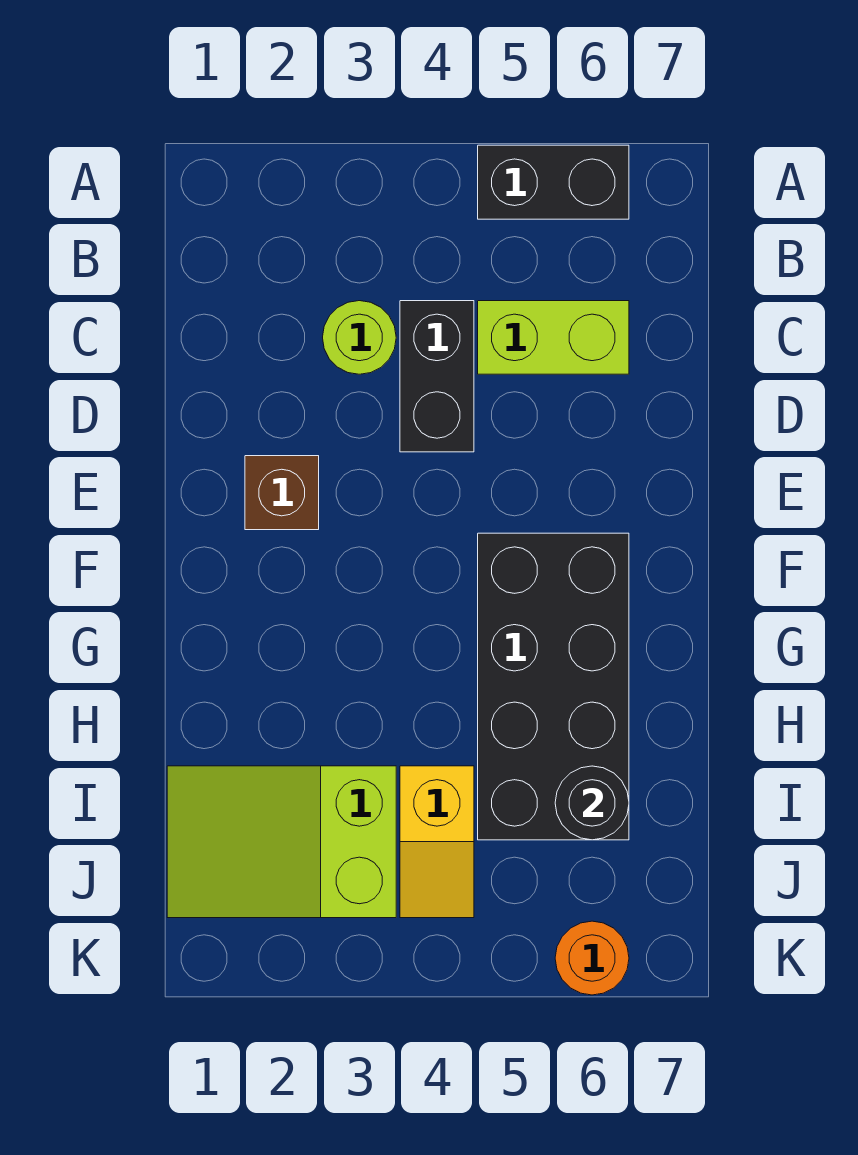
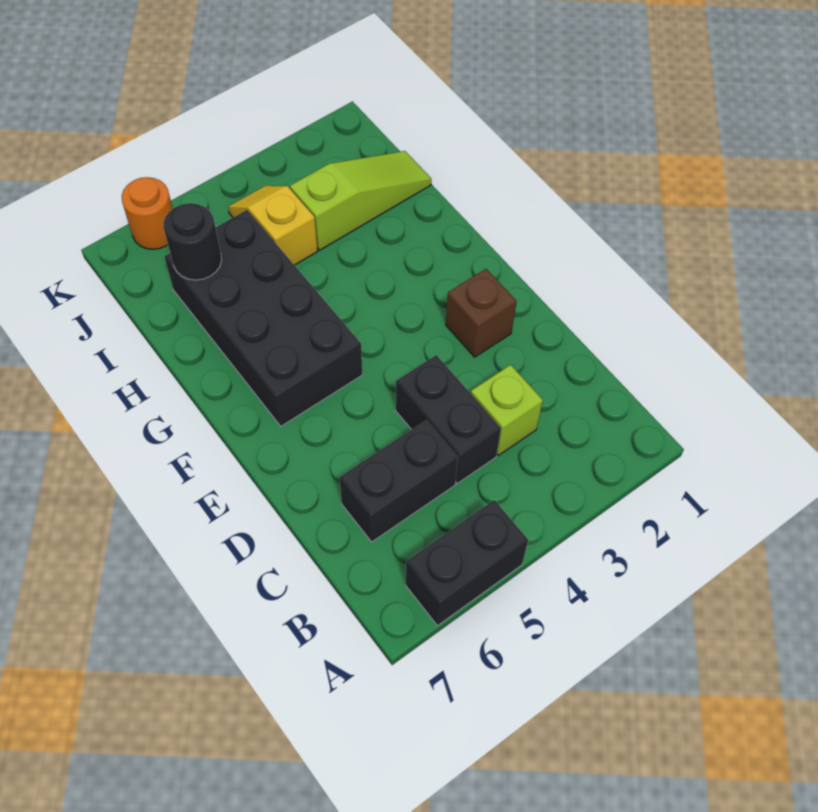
lime 1x1 round brick [323,301,396,374] -> lime 1x1 brick [471,365,543,455]
lime 1x2 brick [478,301,629,374] -> black 1x2 brick [339,420,458,542]
lime 2x3 slope [167,766,396,918] -> lime 1x3 slope [290,151,431,250]

